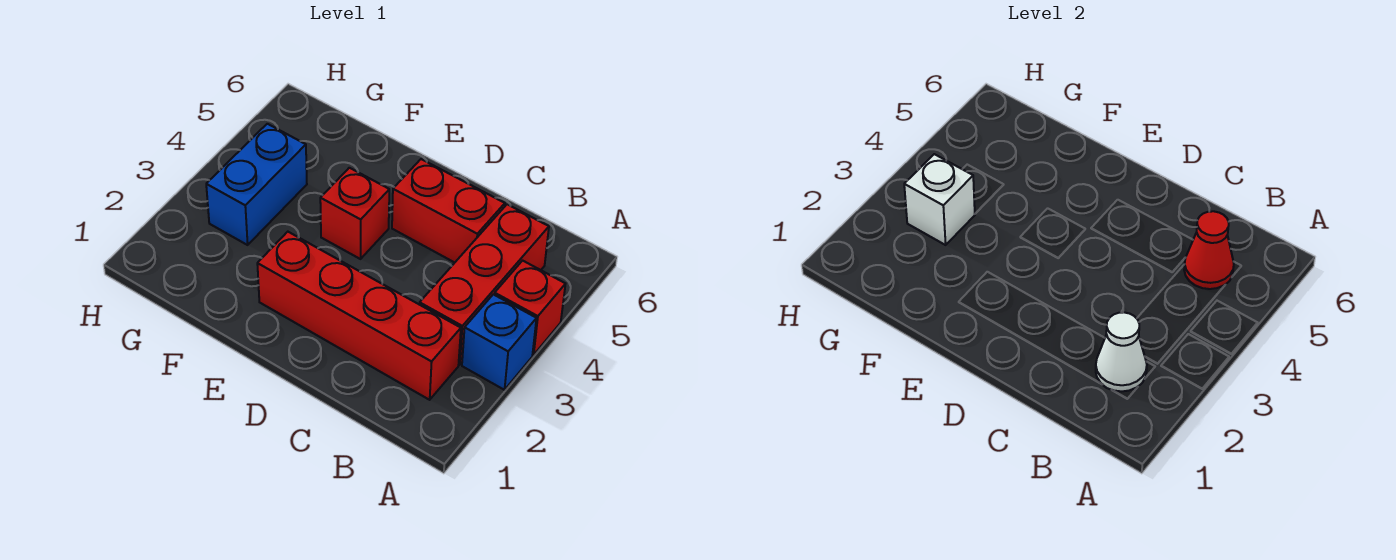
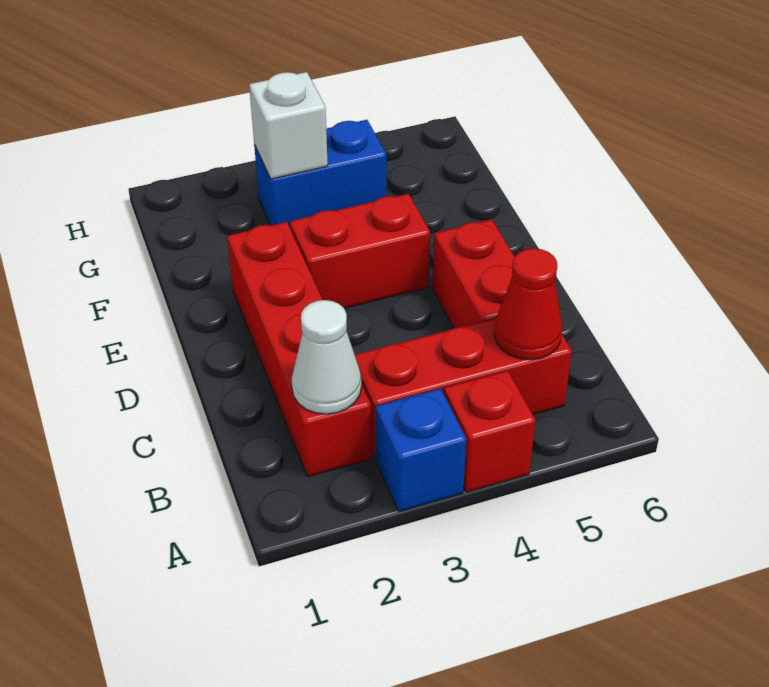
red 1x1 brick [320,168,389,259] -> red 1x2 brick [290,194,430,308]

